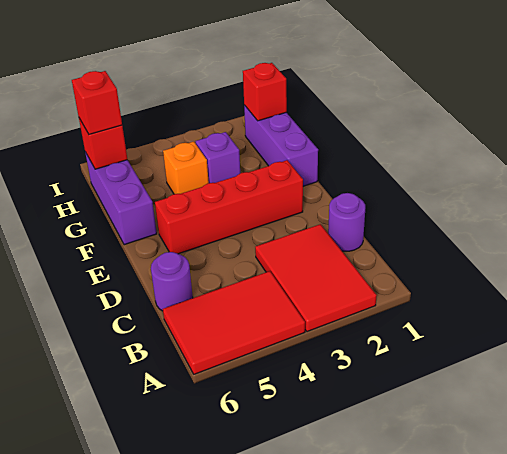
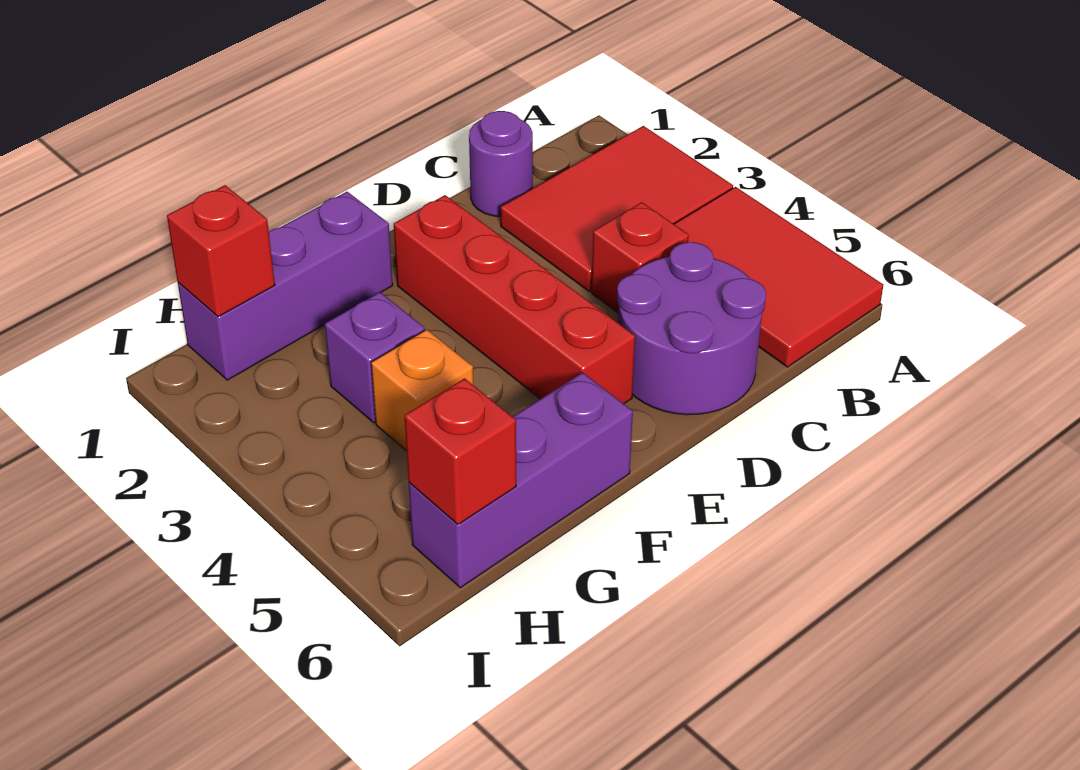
purple 1x1 round brick [151,252,193,311] -> purple 2x2 round brick [617,242,766,415]
red 1x1 brick [72,71,122,134] -> red 1x1 brick moved to [591,202,689,313]

